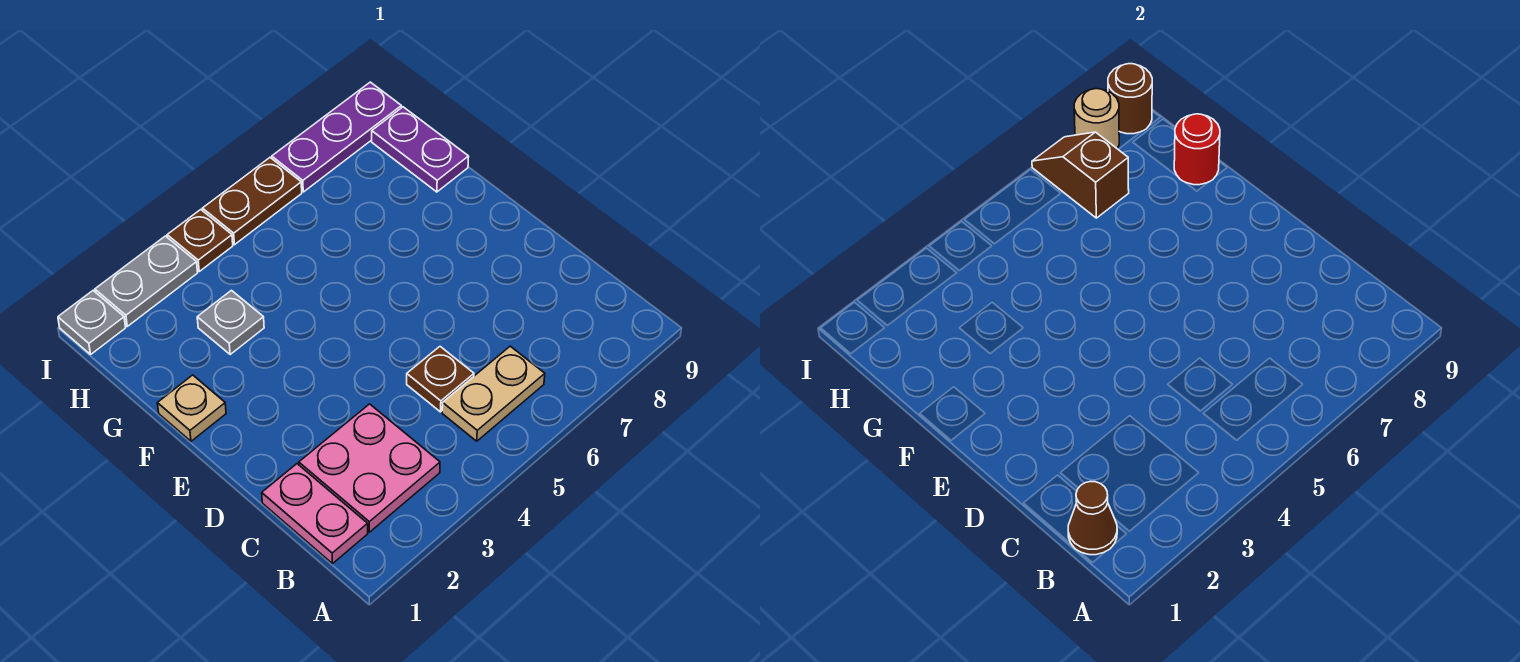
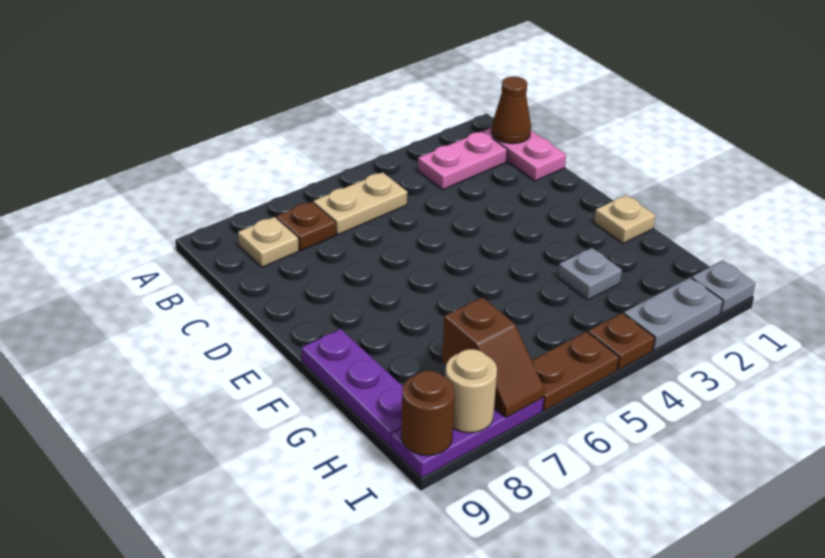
pink 2x2 plate [299,404,440,532] -> pink 1x2 plate [418,131,507,189]
none -> tan 1x1 plate [238,217,299,267]
brown 1x1 plate [407,347,474,412] -> brown 1x1 plate moved to [276,202,336,251]
purple 1x2 plate [372,107,469,192] -> purple 1x3 plate [302,329,403,447]
red 1x1 round brick [1174,114,1220,185] -> none

